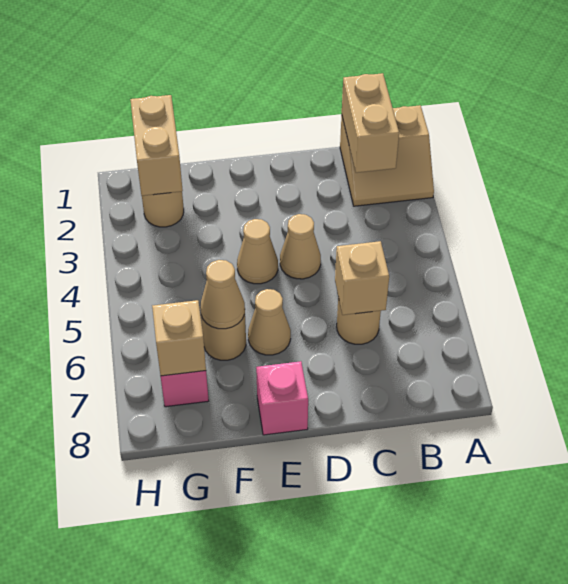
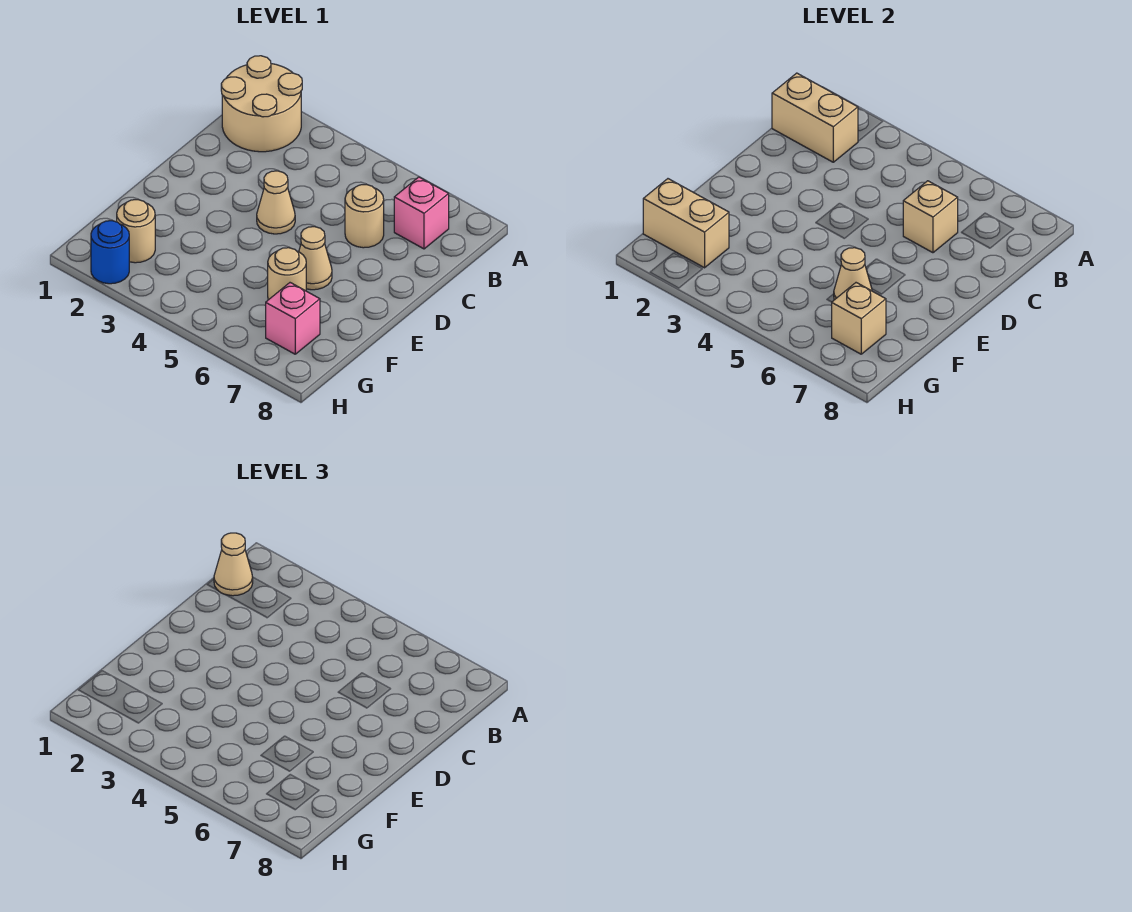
tan 2x2 slope [340,105,434,206] -> tan 2x2 round brick [221,56,302,152]
tan 1x1 cone [237,219,278,284] -> tan 1x1 cone moved to [214,533,253,596]
pink 1x1 brick [256,361,308,435] -> pink 1x1 brick moved to [394,177,449,249]
none -> blue 1x1 round brick [91,221,129,284]

